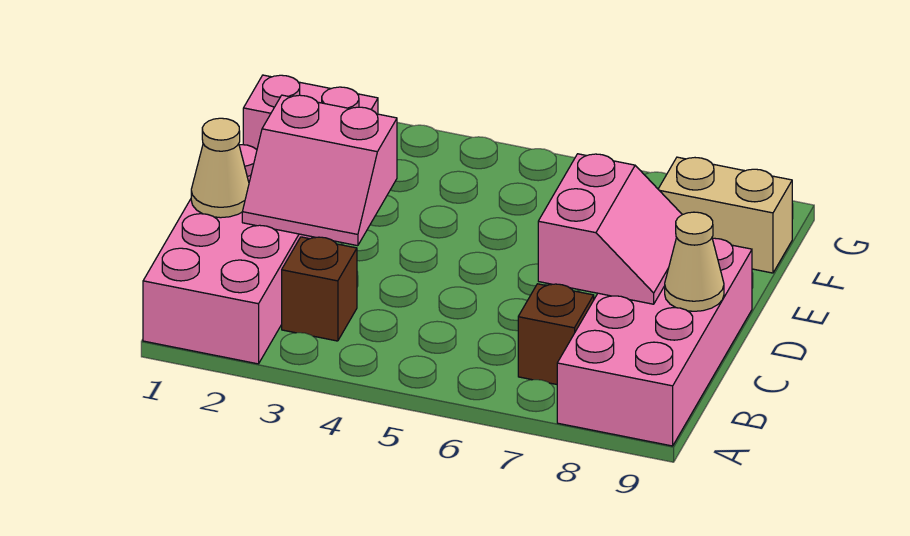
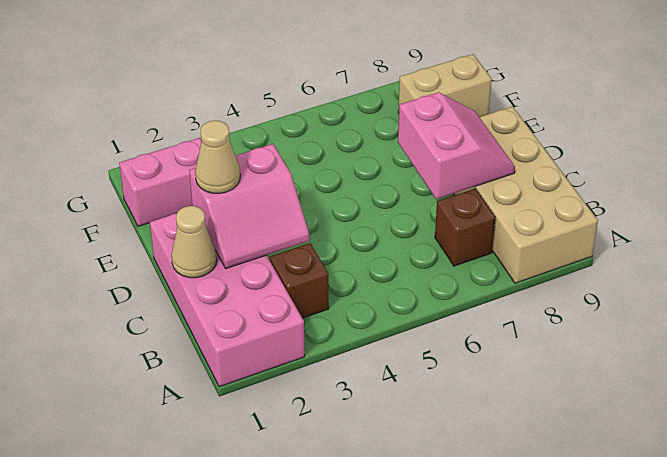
pink 2x4 brick [557,238,752,446] -> tan 2x4 brick [454,107,598,283]
tan 1x1 cone [665,212,724,311] -> tan 1x1 cone moved to [195,120,240,193]

